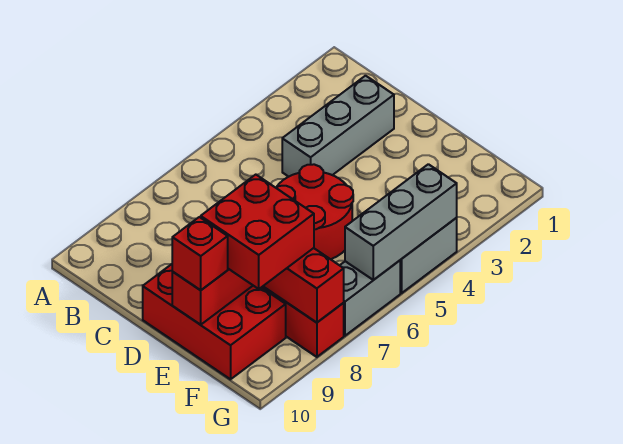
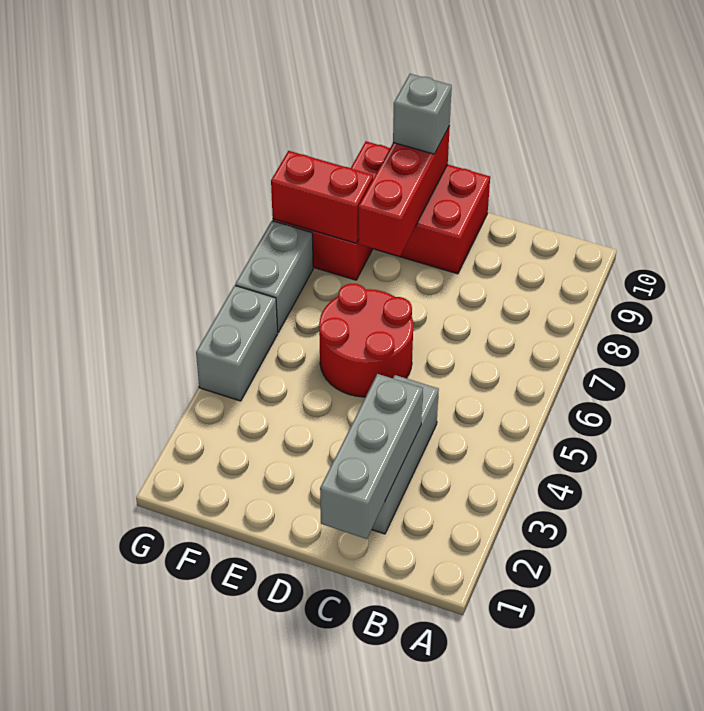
red 2x2 brick [200,175,314,289] -> none
red 1x1 brick [172,217,228,290] -> grey 1x1 brick [393,74,452,154]
grey 1x3 brick [345,164,457,280] -> grey 1x3 brick moved to [320,374,423,539]

